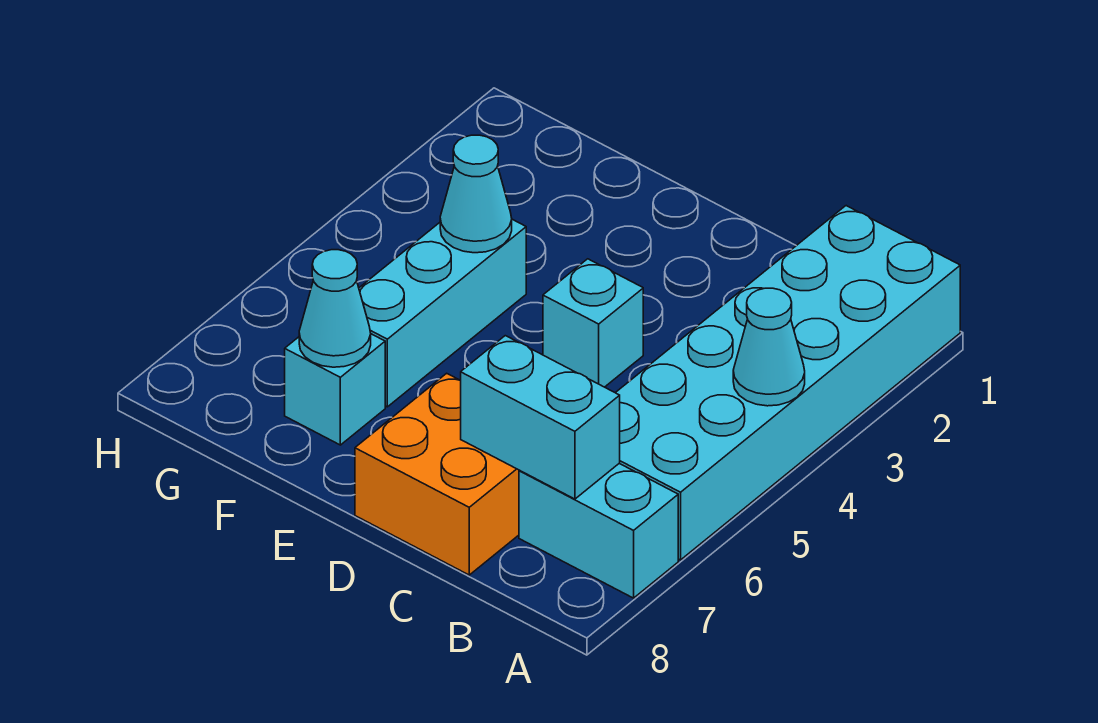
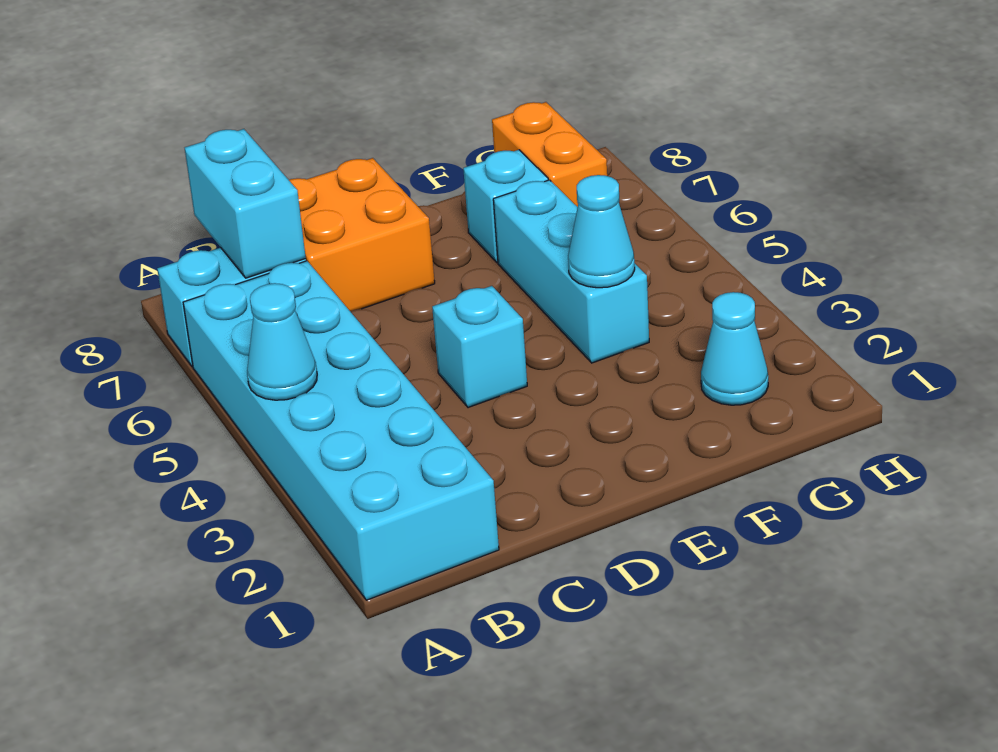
cyan 1x2 brick [461,336,620,499] -> cyan 1x2 brick turned to [185,129,306,278]
cyan 1x1 cone [299,250,371,367] -> cyan 1x1 cone moved to [701,292,768,405]
none -> orange 1x2 brick [492,102,607,207]

